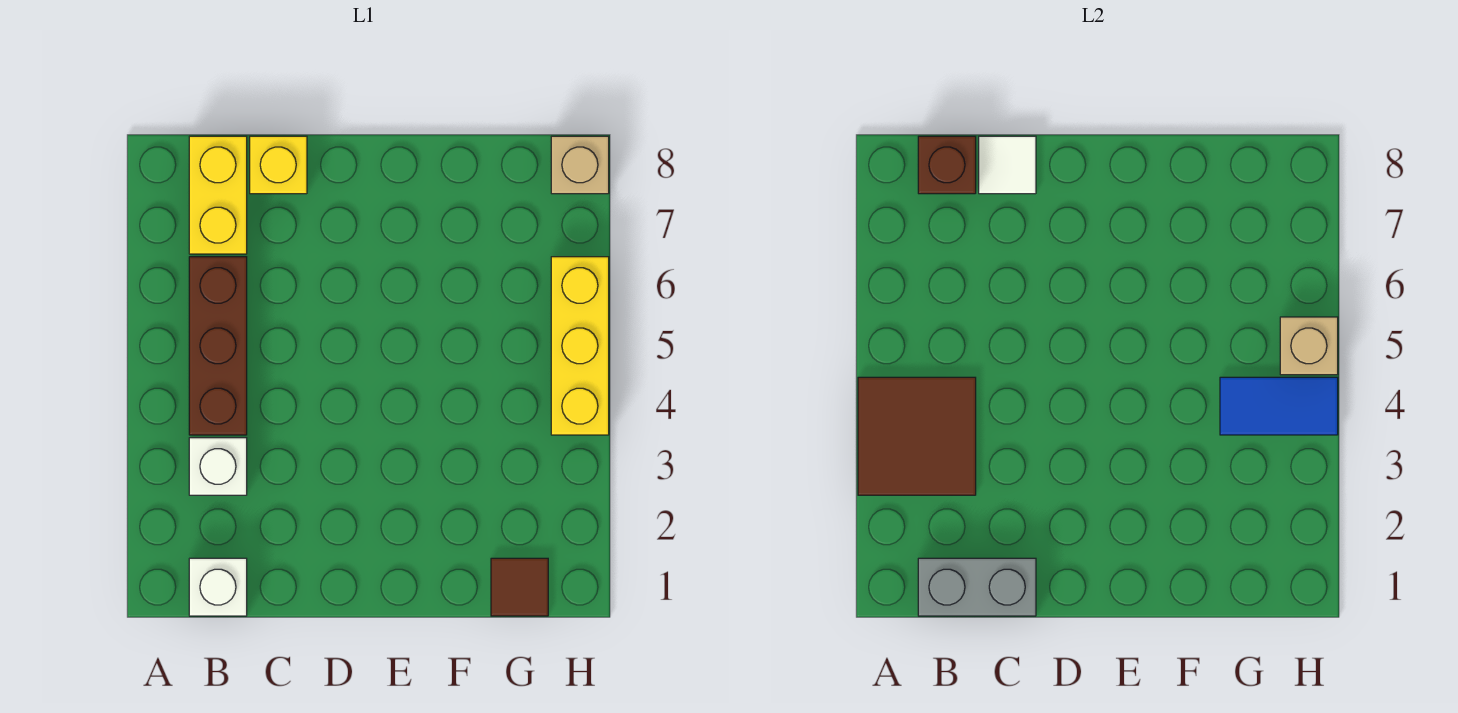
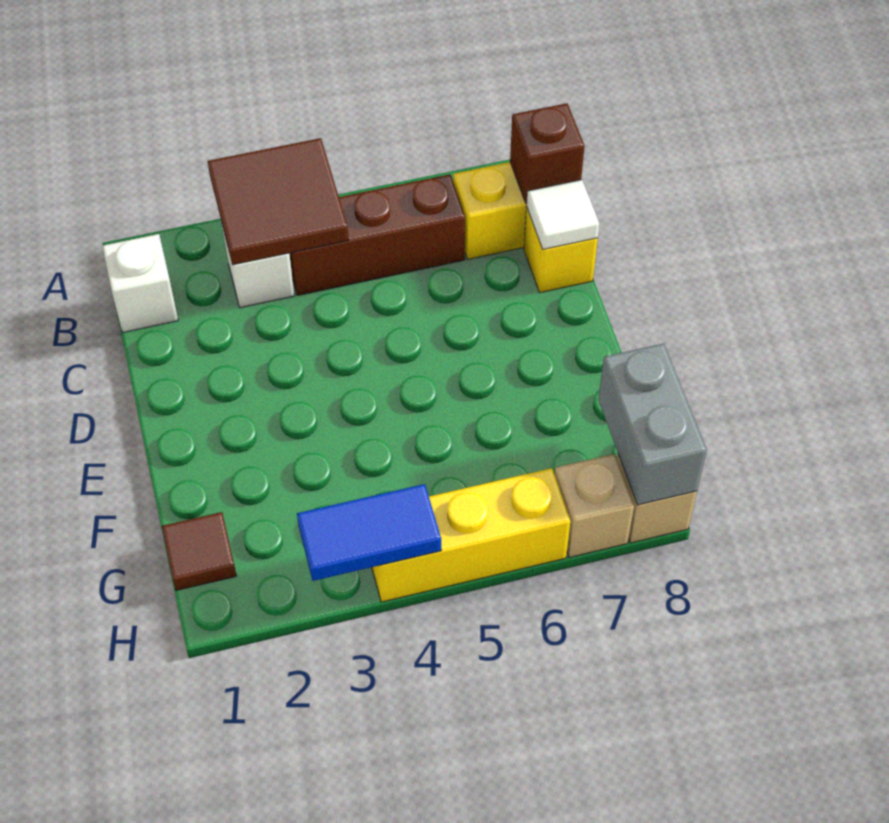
grey 1x2 brick [918,558,1036,616] -> grey 1x2 brick moved to [598,343,707,505]
blue 1x2 tile [1220,377,1338,435] -> blue 1x2 tile turned to [297,484,441,581]
tan 1x1 brick [1280,317,1338,375] -> tan 1x1 brick moved to [555,454,634,558]

